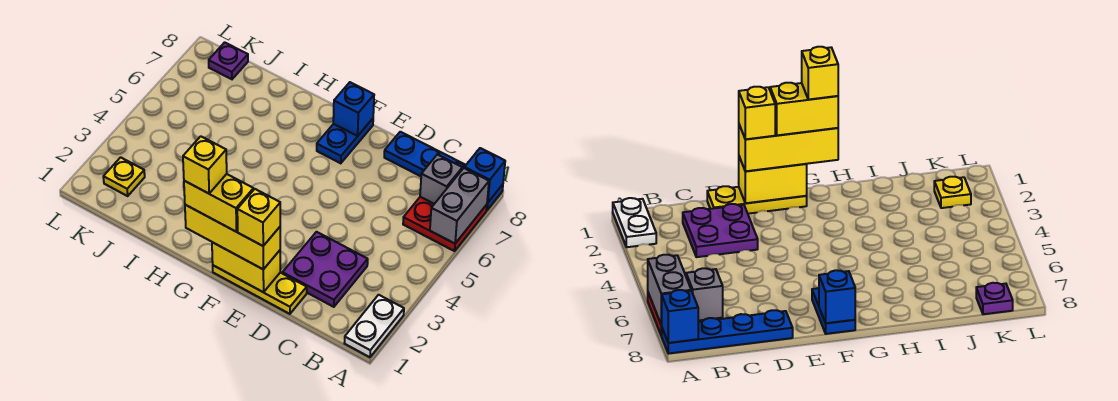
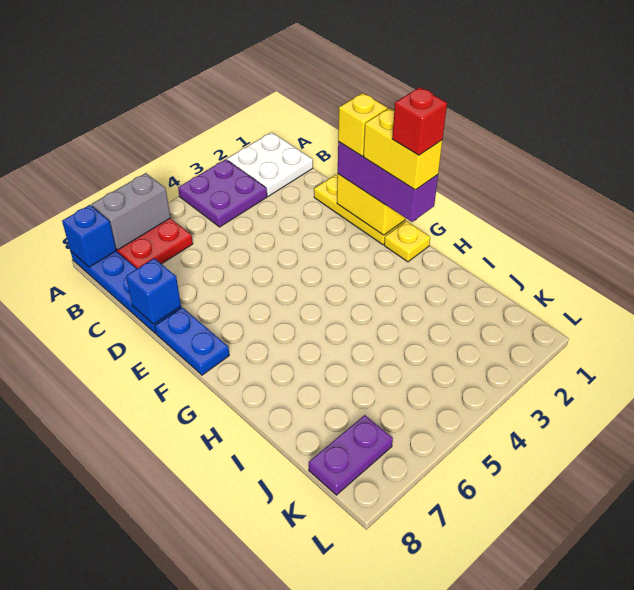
white 1x2 plate [344,295,404,357] -> white 2x2 plate [227,132,313,196]
grey 1x1 brick [420,155,462,204] -> none
purple 2x2 plate [283,232,368,307] -> purple 2x2 plate moved to [178,159,267,227]
yellow 1x3 brick [185,205,280,269] -> purple 1x3 brick [338,142,438,222]
blue 1x2 plate [317,119,373,163] -> blue 1x2 plate turned to [155,307,229,375]
blue 1x1 brick [333,82,374,136] -> blue 1x1 brick moved to [126,258,181,324]
yellow 1x1 brick [183,136,227,194] -> red 1x1 brick [392,87,447,155]
yellow 1x1 plate [103,157,145,196] -> yellow 1x1 plate moved to [384,221,430,262]
purple 1x1 plate [209,42,248,79] -> purple 1x2 plate [309,415,393,495]

